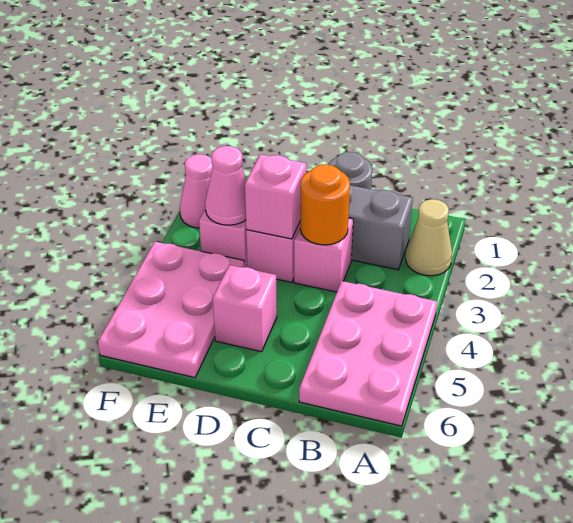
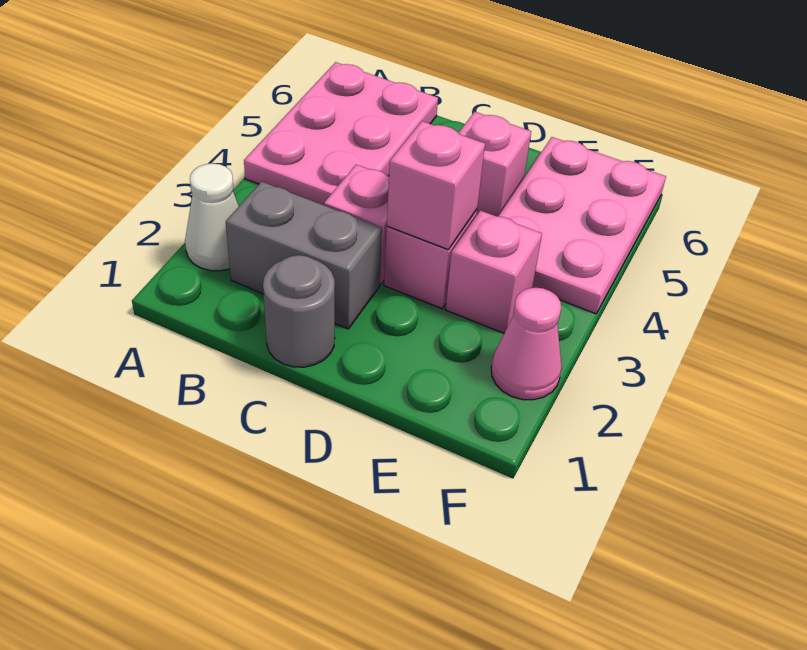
tan 1x1 cone [406,199,452,276] -> white 1x1 cone [185,163,239,271]
orange 1x1 round brick [300,165,350,245] -> none
pink 1x1 cone [205,146,246,225] -> none

